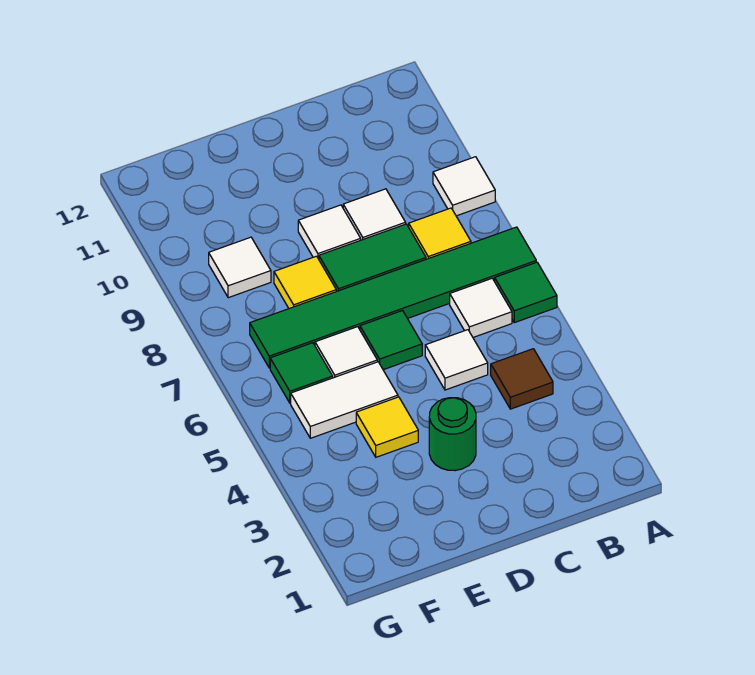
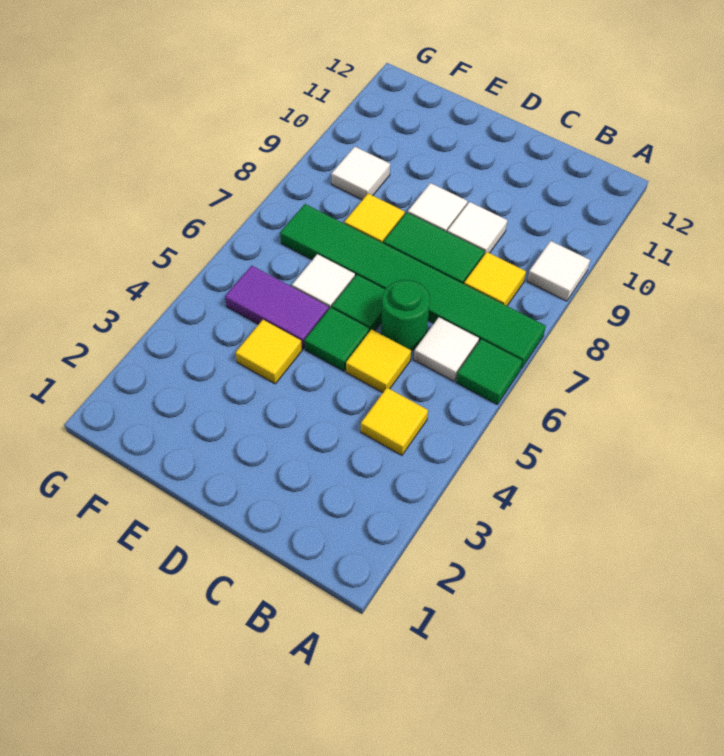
brown 1x1 tile [491,349,553,409] -> yellow 1x1 tile [361,388,428,455]
white 1x1 tile [425,330,488,390] -> yellow 1x1 tile [346,329,411,393]
green 1x1 round brick [429,398,476,471] -> green 1x1 round brick moved to [381,280,430,351]
white 1x2 tile [291,362,398,438] -> purple 1x2 tile [225,266,329,349]
green 1x1 tile [270,343,333,403] -> green 1x1 tile moved to [305,308,369,371]

